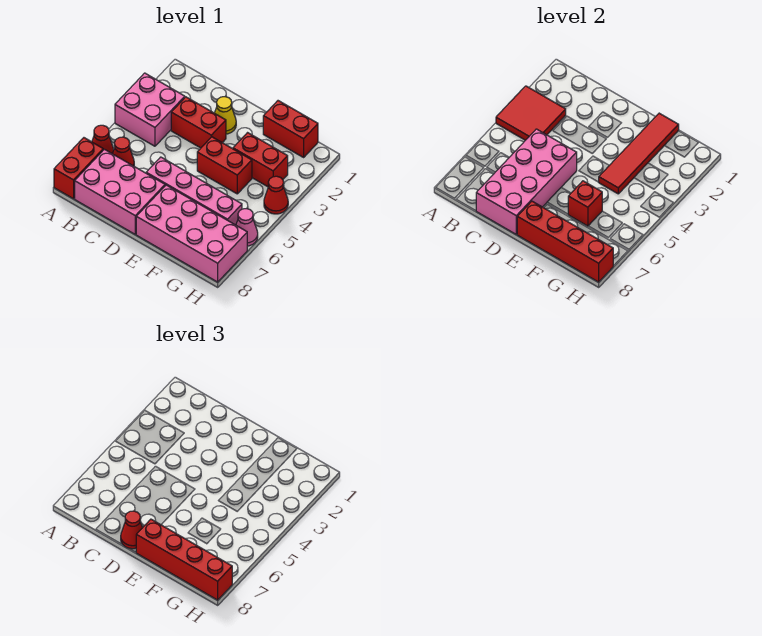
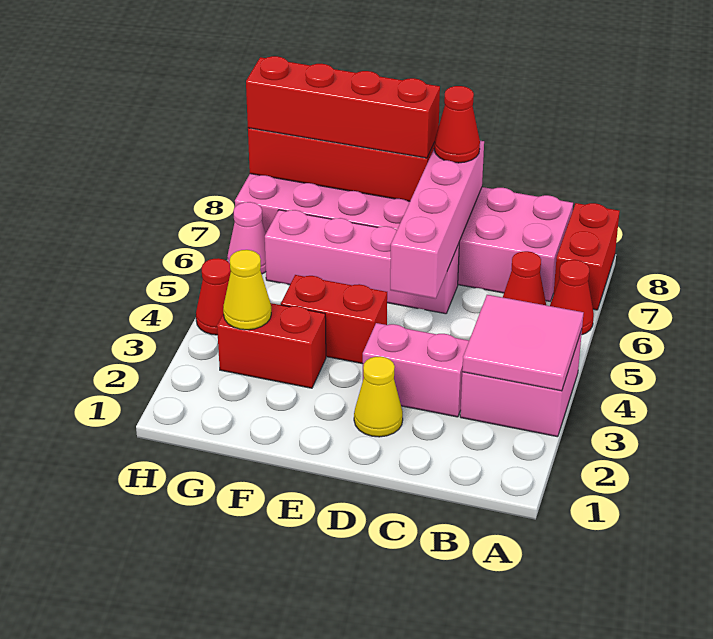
red 2x2 tile [496,86,566,140] -> pink 2x2 tile [462,295,584,391]
red 1x2 brick [171,97,226,148] -> pink 1x2 brick [363,323,469,417]
pink 2x4 brick [476,129,577,234] -> pink 1x4 brick [390,141,484,299]
red 1x2 brick [263,101,318,157] -> none
red 1x4 tile [599,113,679,194] -> none
red 1x1 brick [568,181,602,226] -> none
none -> yellow 1x1 cone [223,250,271,330]

